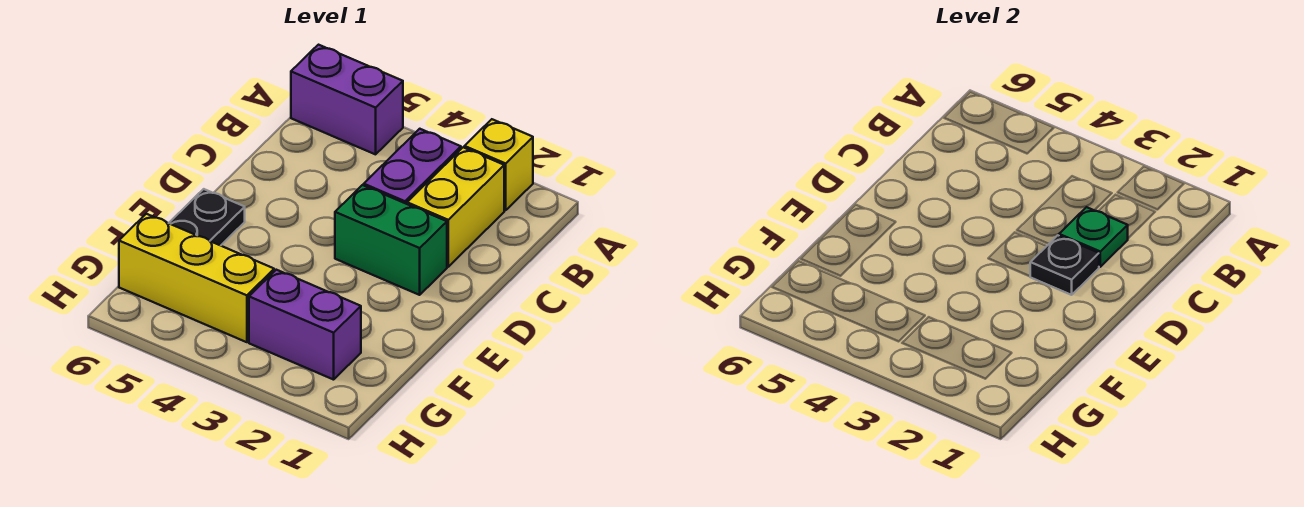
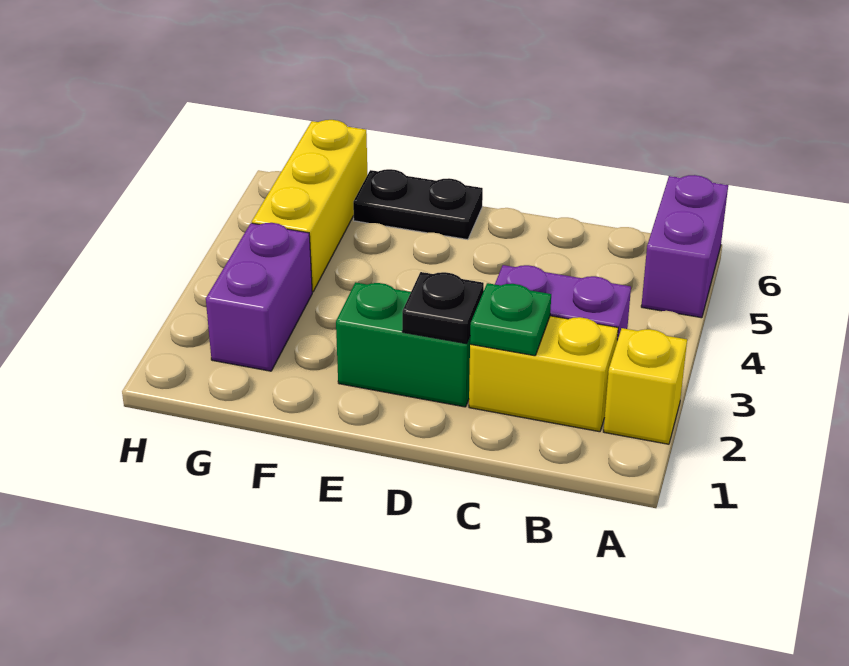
green 1x2 brick [335,185,447,295] -> green 1x2 brick turned to [336,282,470,407]

